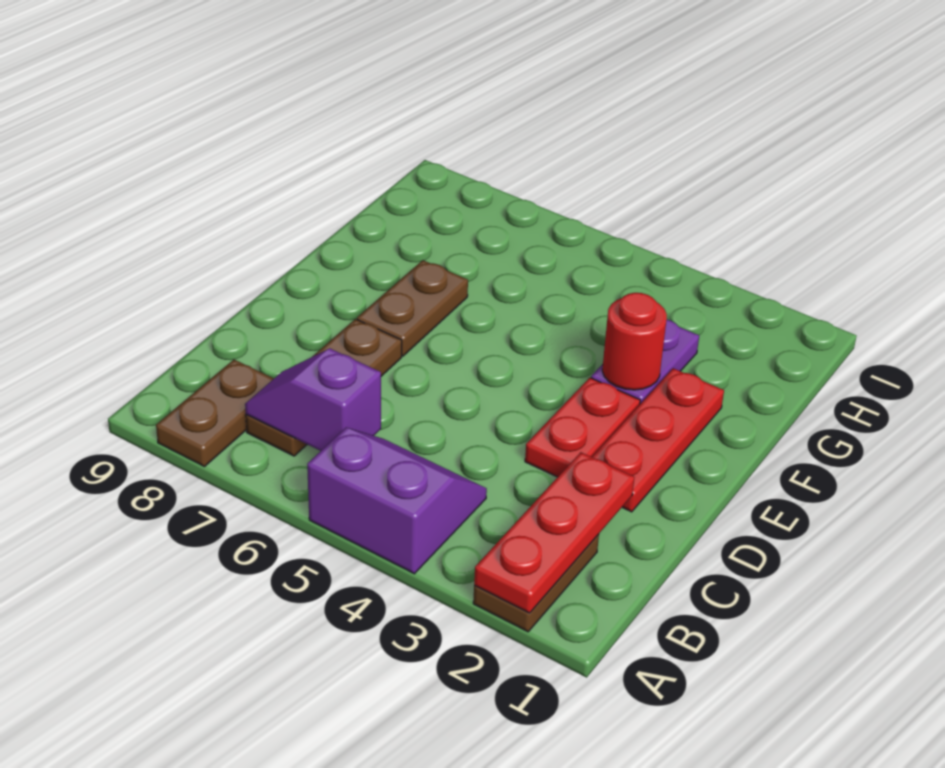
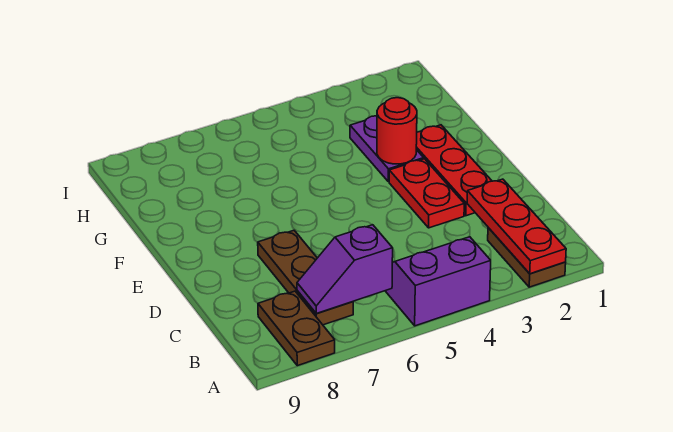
brown 1x2 plate [357,260,468,356] -> none

